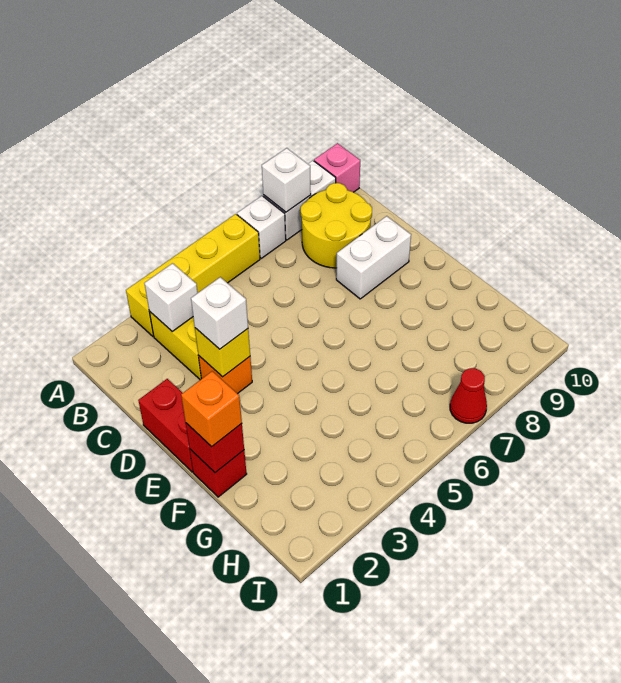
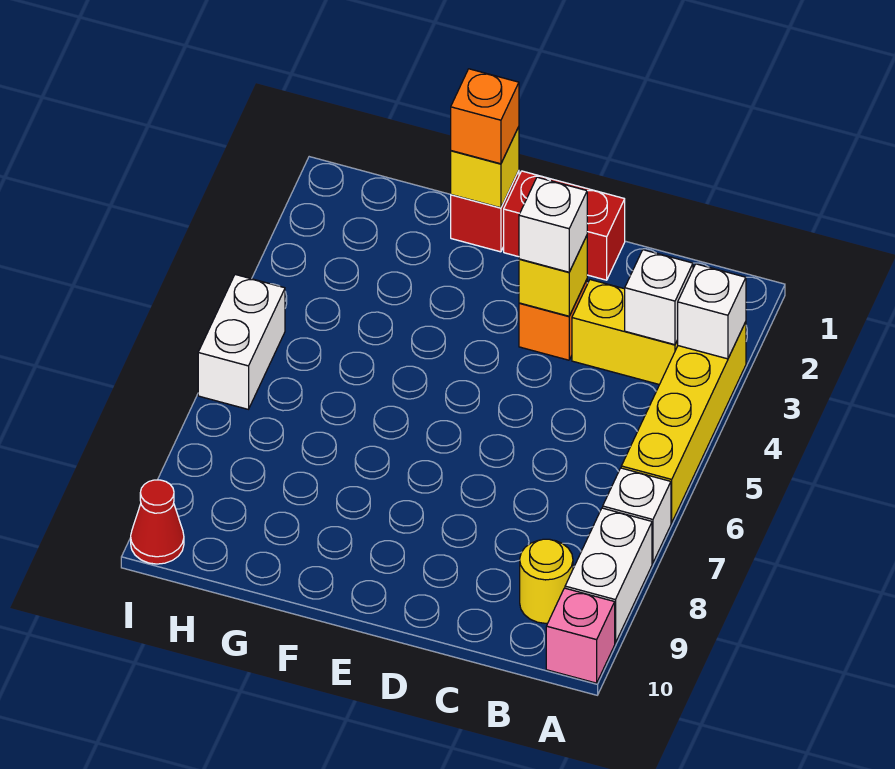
white 1x1 brick [262,148,311,212] -> white 1x1 brick moved to [678,264,746,359]
yellow 2x2 round brick [301,183,372,268] -> yellow 1x1 round brick [520,539,573,623]
white 1x2 brick [336,216,411,299] -> white 1x2 brick moved to [198,275,285,409]
red 1x1 brick [186,423,244,473] -> yellow 1x1 brick [451,127,519,208]
red 1x1 cone [450,368,487,423] -> red 1x1 cone moved to [131,480,184,564]

